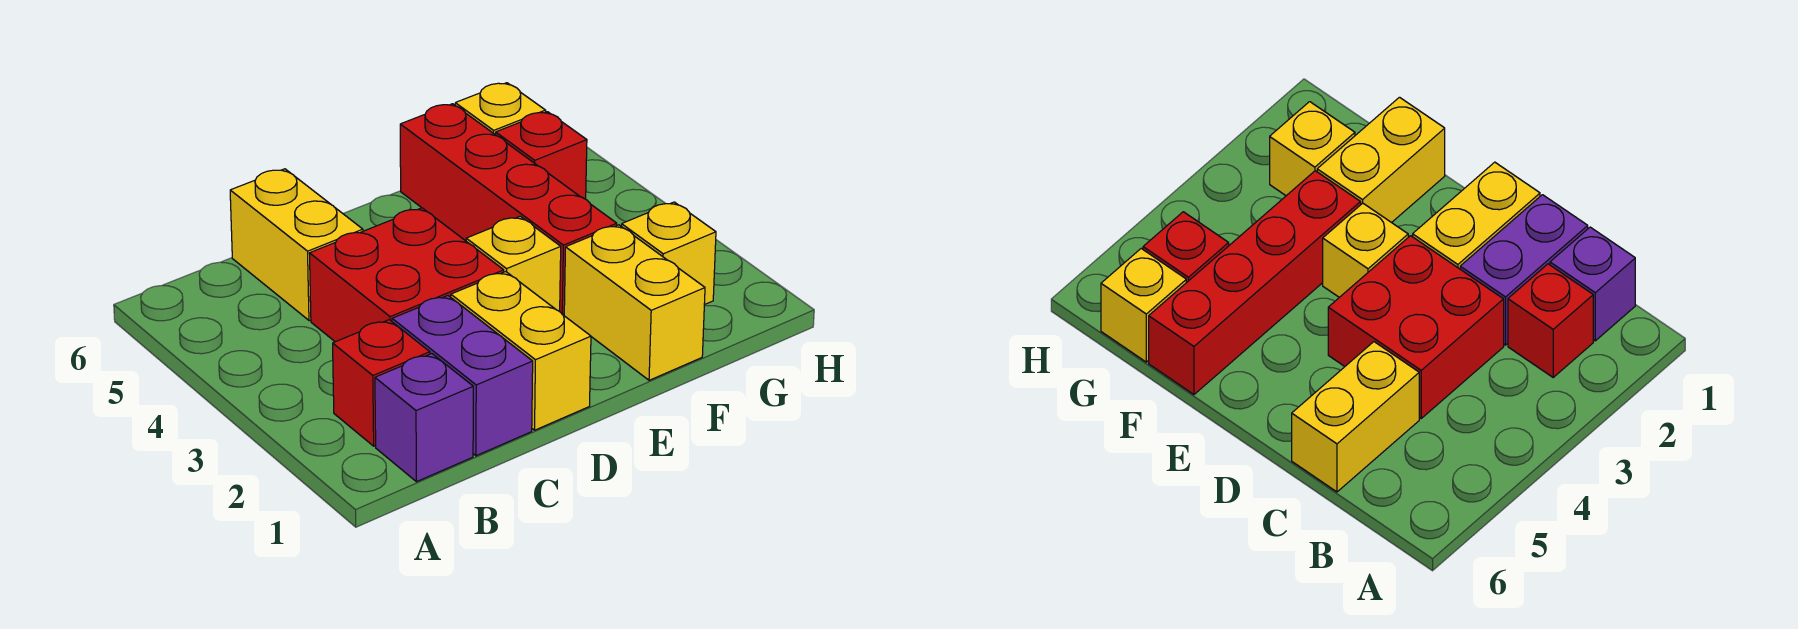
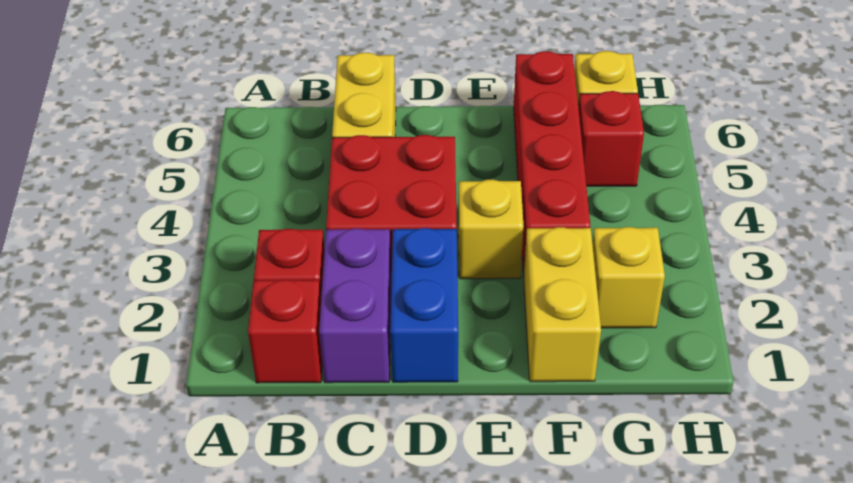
purple 1x1 brick [375,354,473,482] -> red 1x1 brick [248,280,322,383]
yellow 1x2 brick [451,272,591,430] -> blue 1x2 brick [390,228,458,382]

